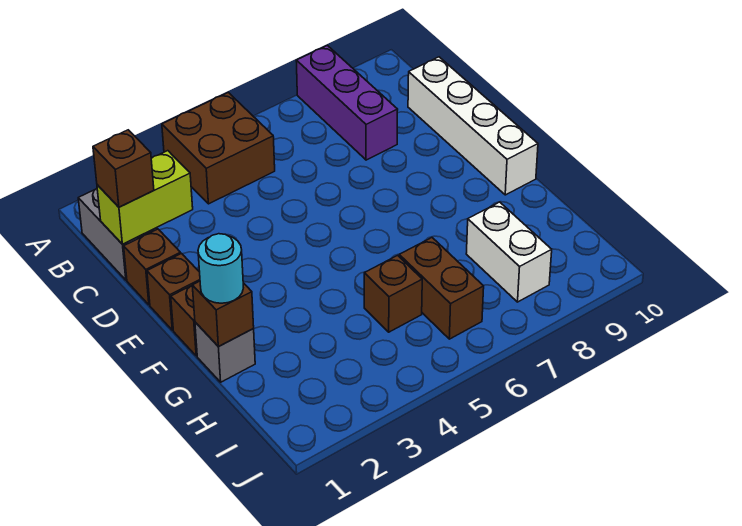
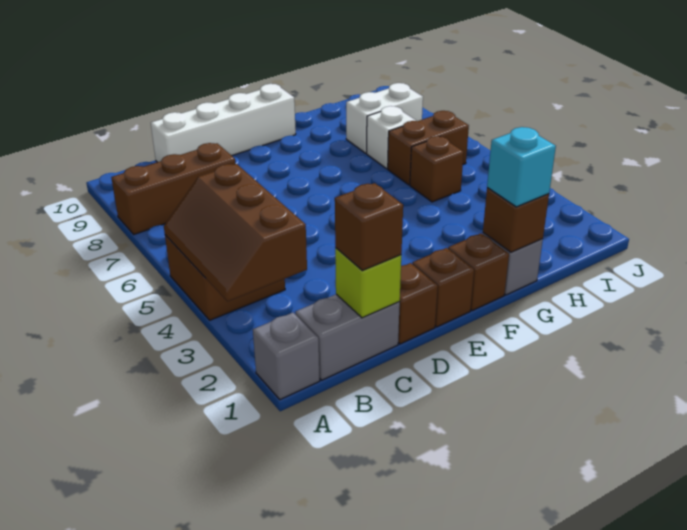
none -> grey 1x1 brick [253,313,320,400]
none -> brown 2x3 slope [164,164,307,302]
purple 1x3 brick [296,46,398,160] -> brown 1x3 brick [111,143,235,234]
lime 1x2 brick [97,151,193,244] -> lime 1x1 brick [335,248,401,318]
cyan 1x1 round brick [198,234,243,303] -> cyan 1x1 brick [487,127,556,207]
none -> white 1x1 brick [367,106,416,169]

